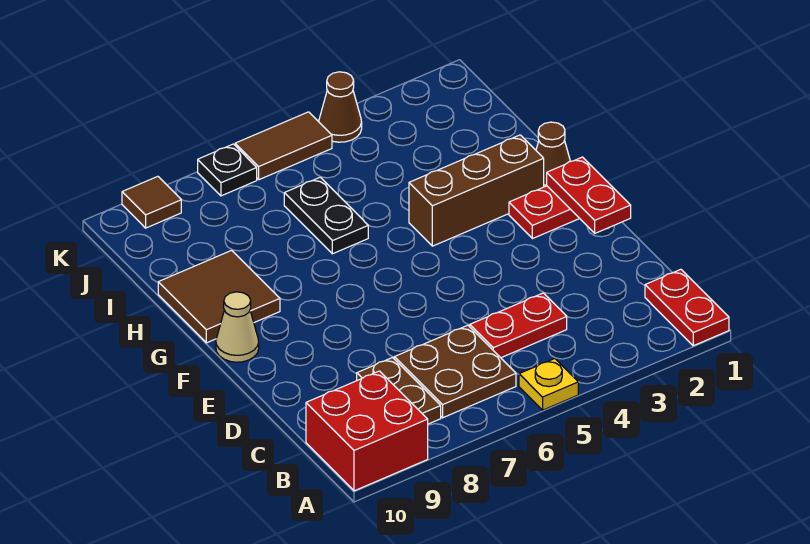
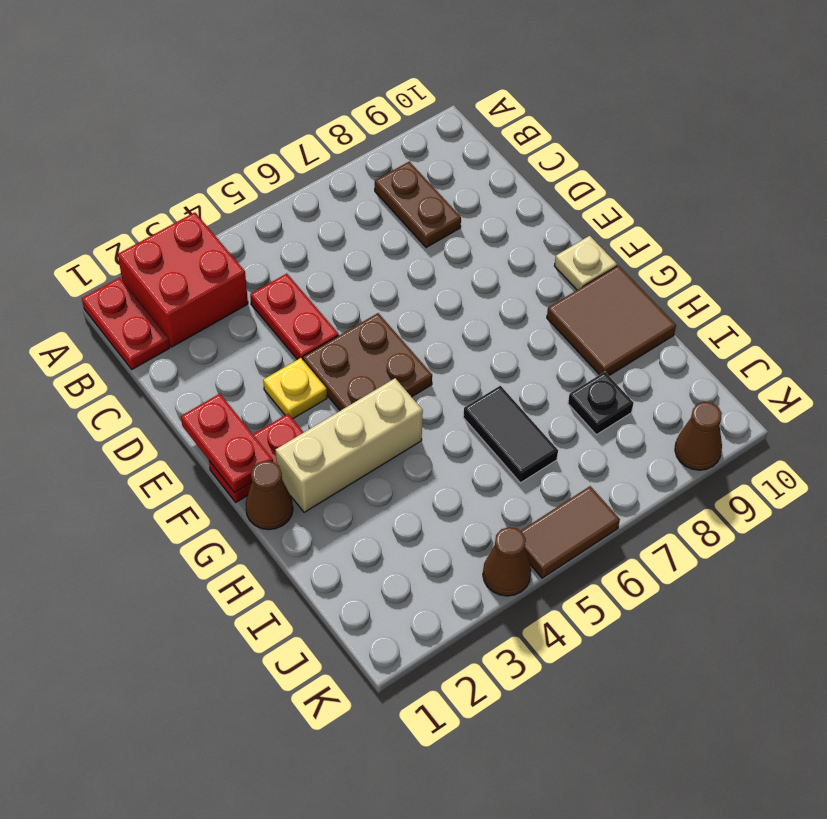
yellow 1x1 plate [519,359,578,410] -> yellow 1x1 plate moved to [263,358,327,419]
red 2x2 brick [306,371,428,491] -> red 2x2 brick moved to [118,212,248,347]
brown 2x2 plate [394,325,516,418] -> brown 2x2 plate moved to [303,313,432,411]
red 1x2 plate [470,293,567,358] -> red 1x2 plate turned to [250,274,339,360]
tan 1x1 cone [216,292,259,362] -> tan 1x1 plate [555,236,617,290]
brown 1x3 brick [409,135,544,246] -> tan 1x3 brick [275,378,423,512]
black 1x2 plate [284,177,368,254] -> black 1x2 tile [463,386,558,483]
black 1x1 plate [198,144,257,196] -> black 1x1 plate moved to [568,372,634,435]
brown 1x1 tile [122,176,181,228] -> brown 1x1 cone [675,402,722,470]

